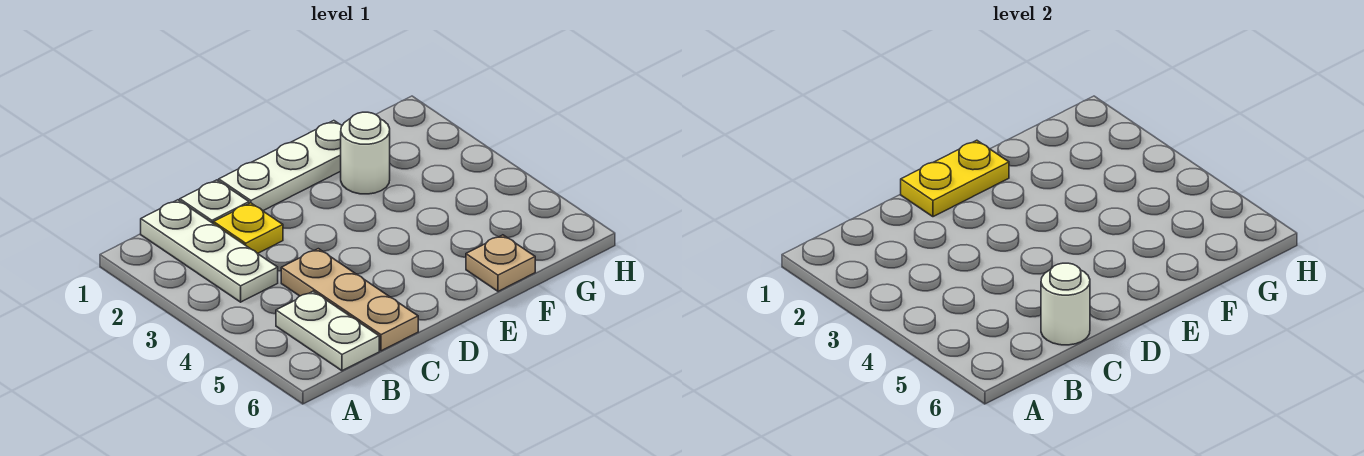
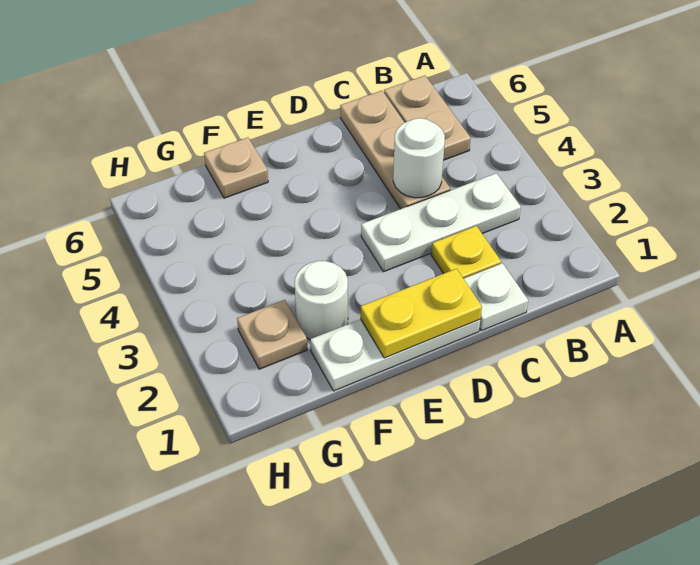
white 1x3 plate [141,200,278,302] -> white 1x3 plate turned to [361,173,521,272]
white 1x2 plate [276,291,379,371] -> tan 1x2 plate [384,76,471,160]
white 1x1 round brick [1041,263,1090,345] -> white 1x1 round brick moved to [393,118,445,198]
none -> tan 1x1 plate [237,300,307,369]

